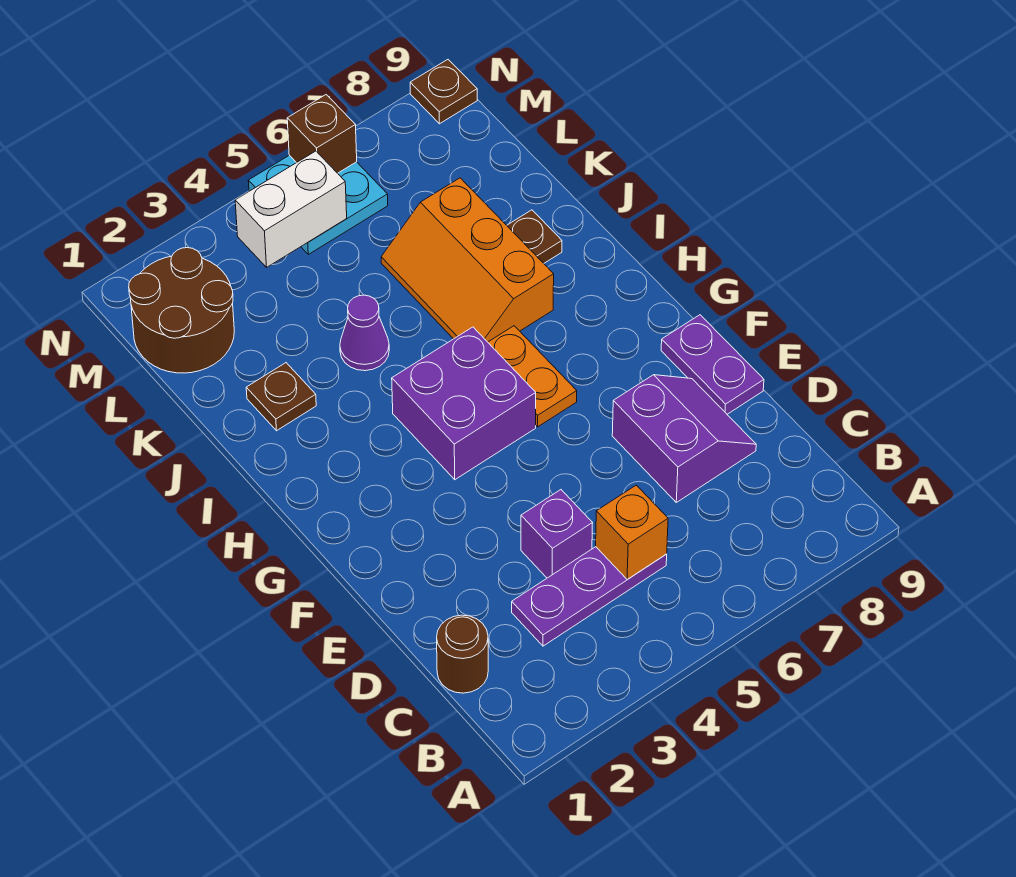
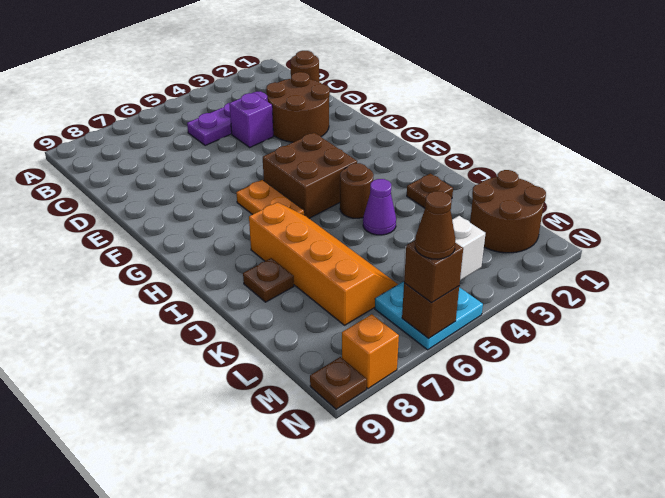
orange 1x1 brick [596,485,668,579] -> orange 1x1 brick moved to [342,314,399,389]
none -> brown 2x2 round brick [266,72,330,142]
purple 2x2 slope [612,375,756,502] -> none
purple 1x2 plate [661,315,764,414] -> none
purple 2x2 brick [392,327,536,480] -> brown 2x2 brick [263,133,357,219]
none -> brown 1x1 round brick [340,163,374,218]
orange 2x3 slope [381,178,554,342] -> orange 2x4 slope [249,202,398,325]
none -> brown 1x1 brick [404,240,463,303]
none -> brown 1x1 cone [415,191,455,259]

